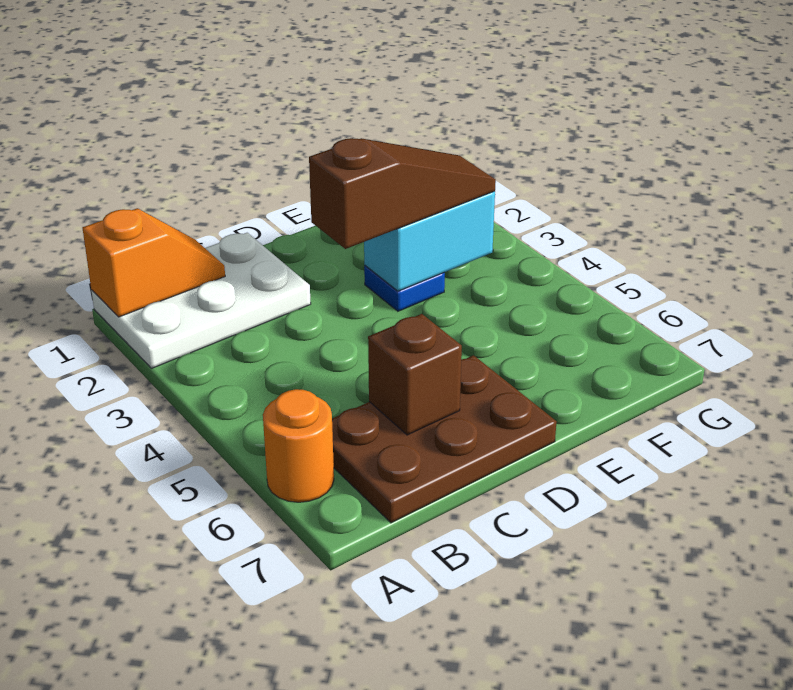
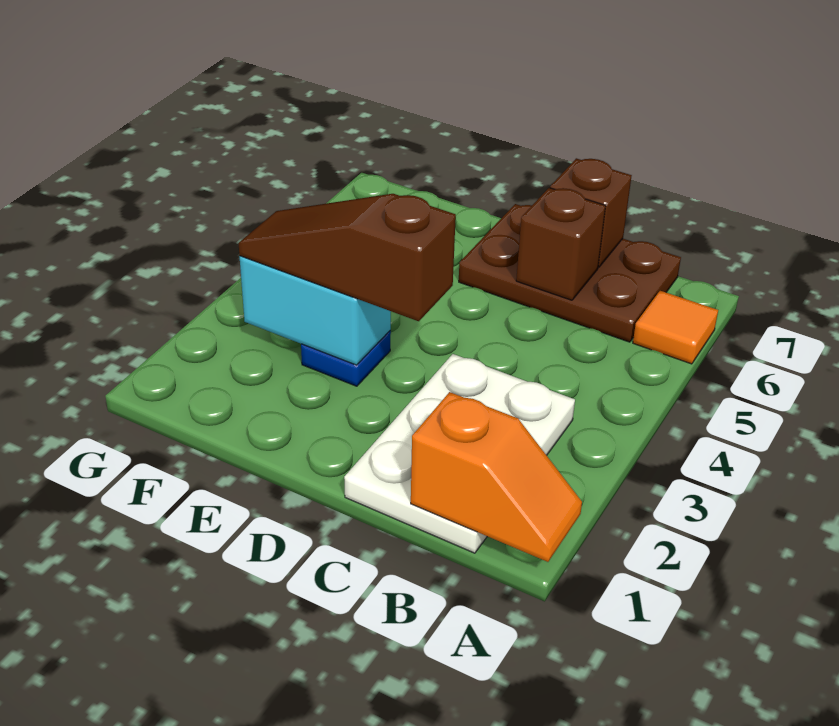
white 2x3 plate [91,233,311,368] -> white 2x3 plate turned to [344,354,575,553]
orange 1x2 slope [83,208,225,317] -> orange 1x2 slope turned to [411,392,582,562]
orange 1x1 round brick [263,389,334,502] -> orange 1x1 tile [633,291,718,364]
none -> brown 1x1 brick [550,158,632,267]

